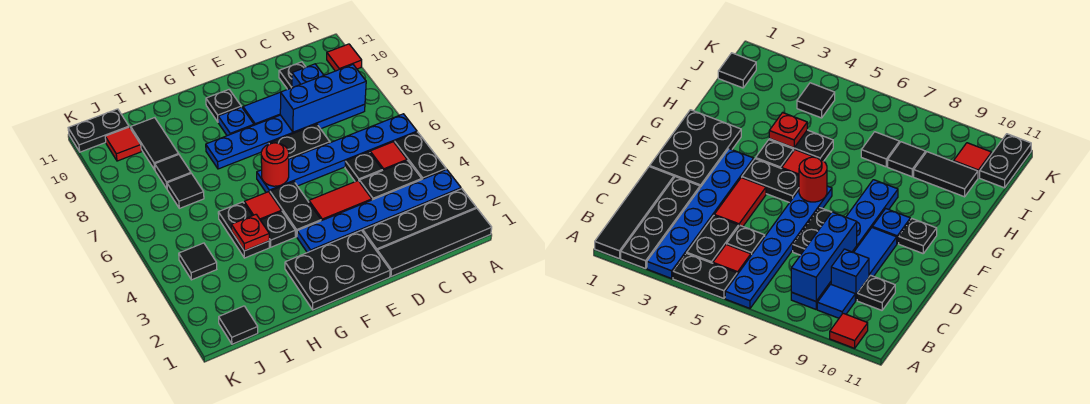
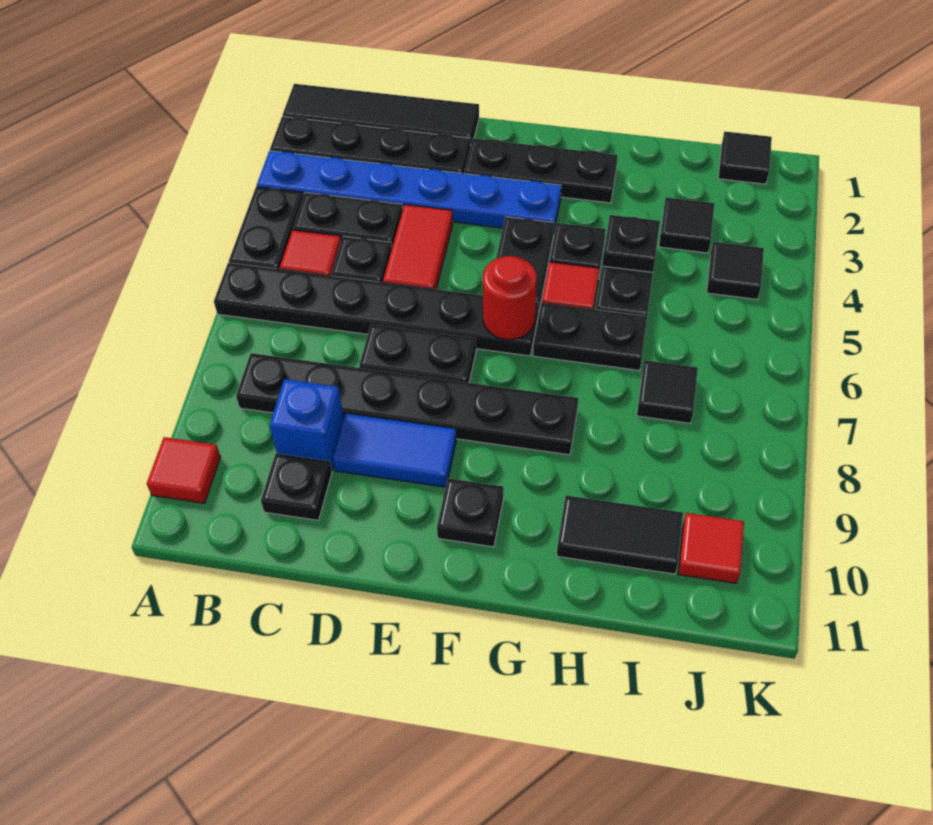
blue 1x6 plate [257,114,417,193] -> black 1x6 plate [214,263,539,356]
blue 1x6 plate [206,104,365,169] -> black 1x6 plate [236,353,578,455]
blue 1x3 brick [280,65,366,132] -> none
blue 1x1 tile [817,284,855,318] -> none
red 1x2 tile [309,181,372,221] -> red 1x2 tile turned to [383,205,453,289]
black 2x3 plate [285,230,390,310] -> black 1x3 plate [464,138,618,203]
blue 1x1 plate [218,107,254,136] -> none
red 1x1 plate [231,215,269,251] -> black 1x1 plate [602,215,660,272]
black 1x1 tile [155,155,191,189] -> black 1x1 tile moved to [659,197,715,253]
black 1x2 tile [131,118,179,170] -> black 1x2 tile turned to [557,495,683,574]
black 1x2 plate [68,109,129,152] -> black 1x2 plate moved to [533,303,647,370]

